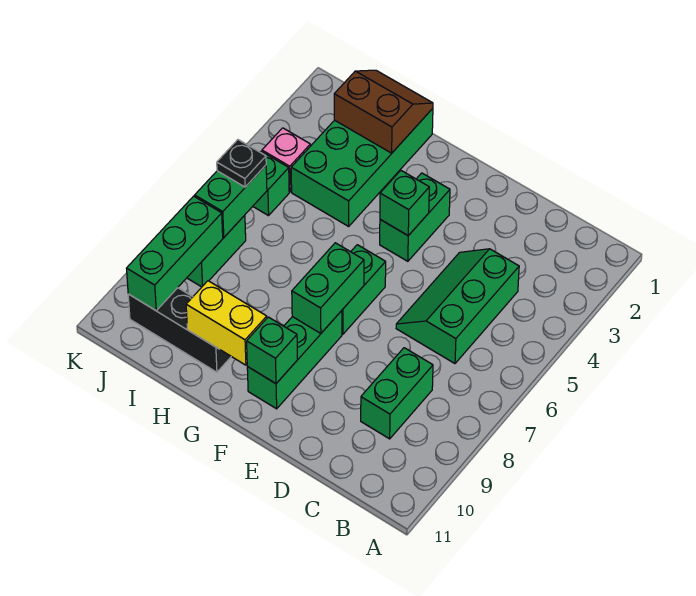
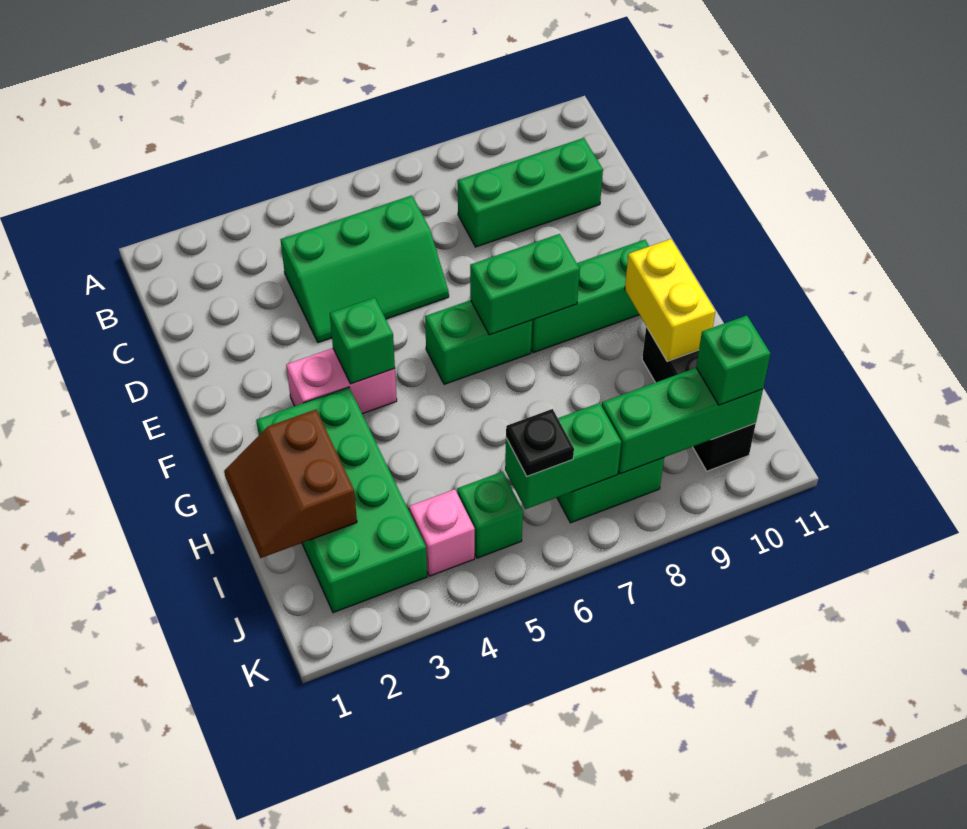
green 1x2 brick [361,348,433,439] -> green 1x3 brick [458,138,603,247]
green 1x2 brick [380,173,450,261] -> pink 1x2 brick [286,348,397,414]
green 1x1 brick [247,317,298,384] -> green 1x1 brick moved to [696,315,771,405]
green 2x4 brick [291,108,433,226] -> green 2x4 brick turned to [256,387,427,613]

